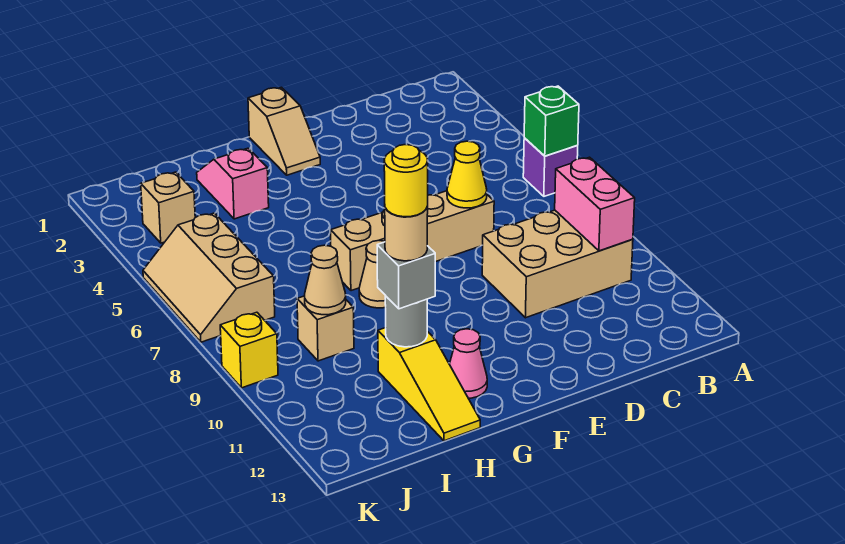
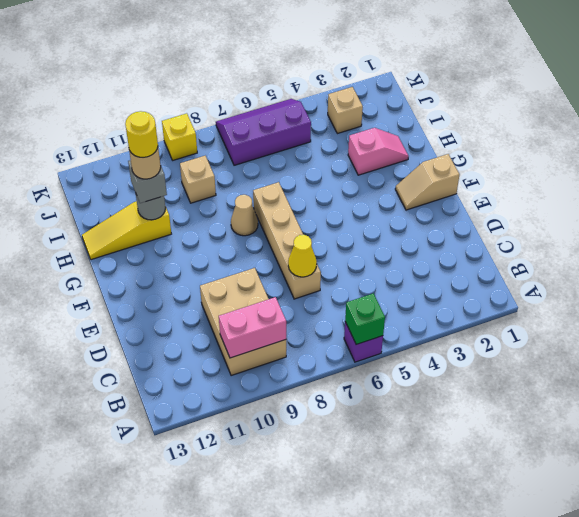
pink 1x1 cone [449,329,487,398] -> none
tan 1x1 cone [305,245,346,315] -> none
tan 2x3 slope [143,213,275,342] -> purple 2x3 slope [216,99,311,165]

